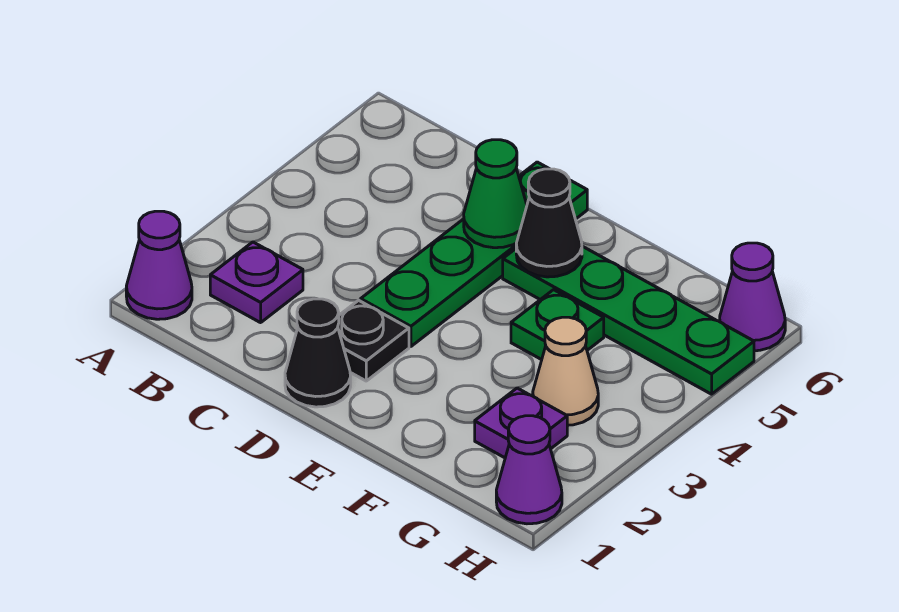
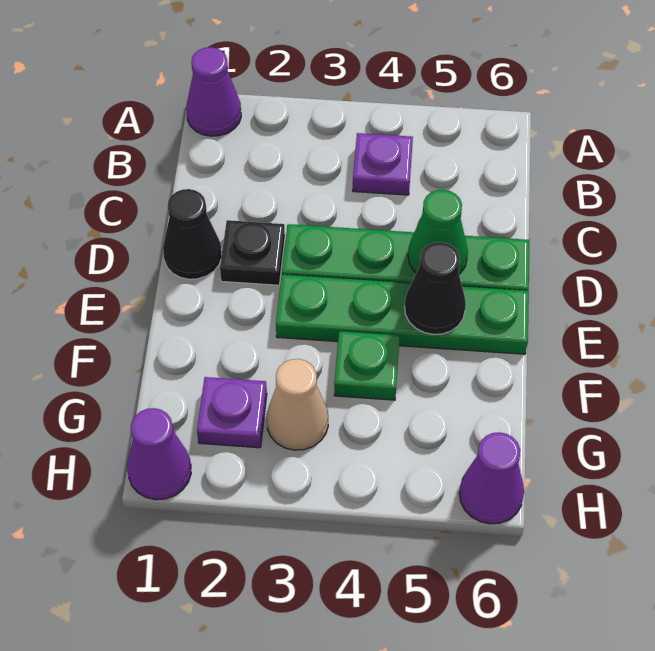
purple 1x1 plate [210,242,303,323] -> purple 1x1 plate moved to [353,133,413,195]
green 1x4 plate [503,246,754,394] -> green 1x4 plate turned to [276,275,529,354]

